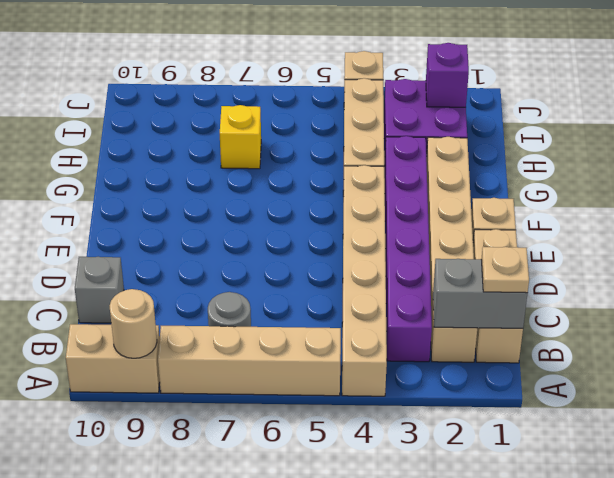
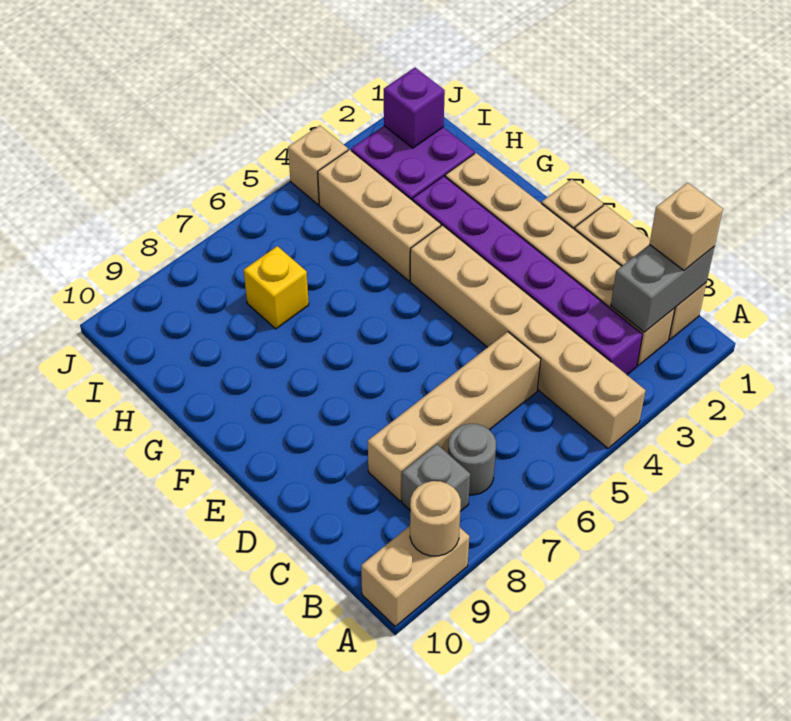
tan 1x4 brick [158,326,341,396] -> tan 1x4 brick moved to [368,332,541,501]
tan 1x1 plate [481,247,529,293] -> tan 1x1 brick [650,183,723,270]
grey 1x1 brick [75,257,124,323] -> grey 1x1 brick moved to [402,444,470,511]

